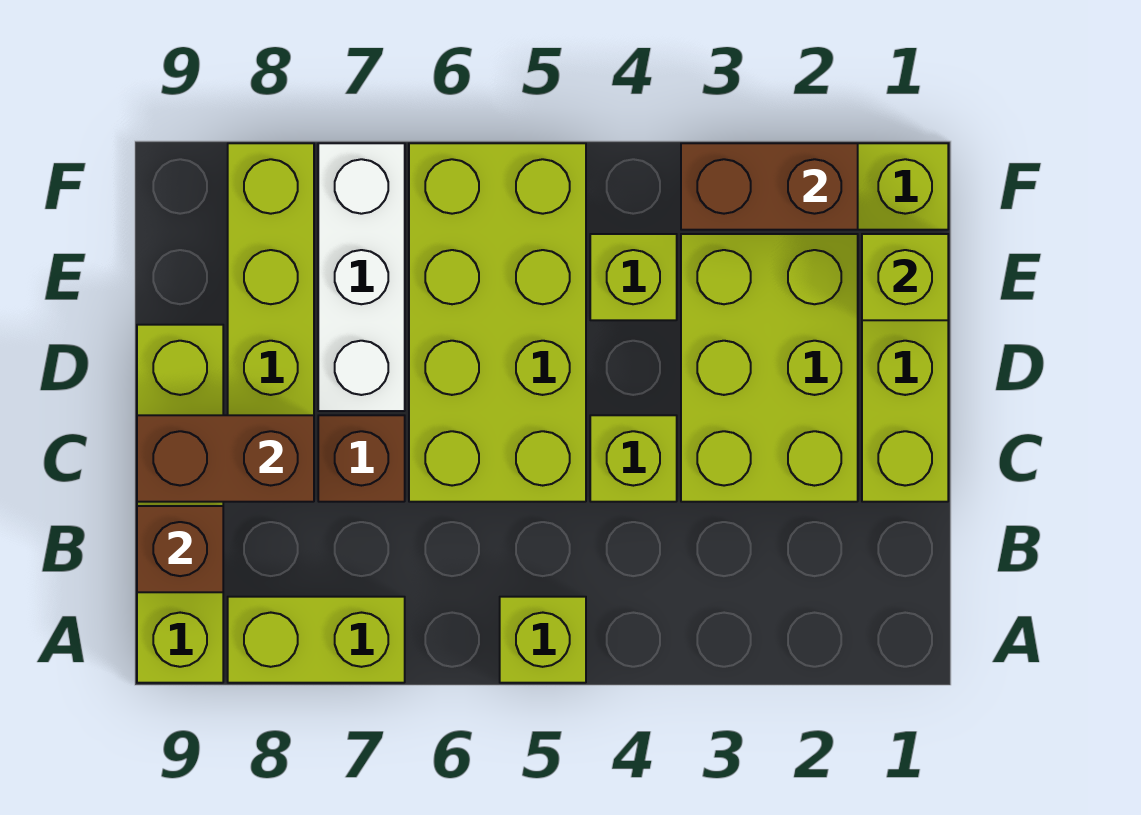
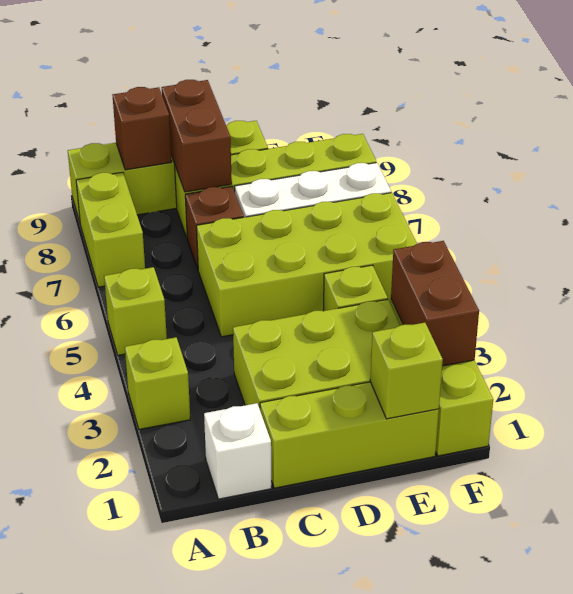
none -> white 1x1 brick [204,403,272,499]
lime 1x1 brick [590,415,677,502] -> lime 1x1 brick moved to [125,337,190,429]

